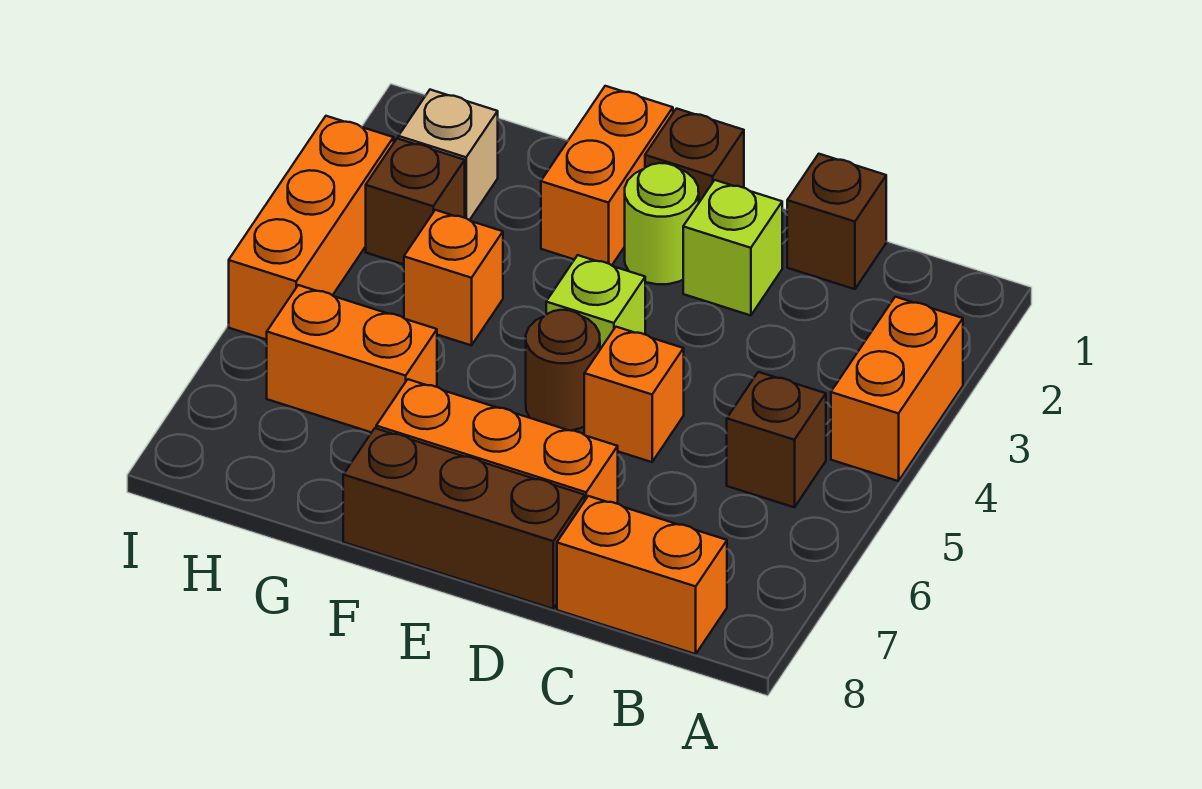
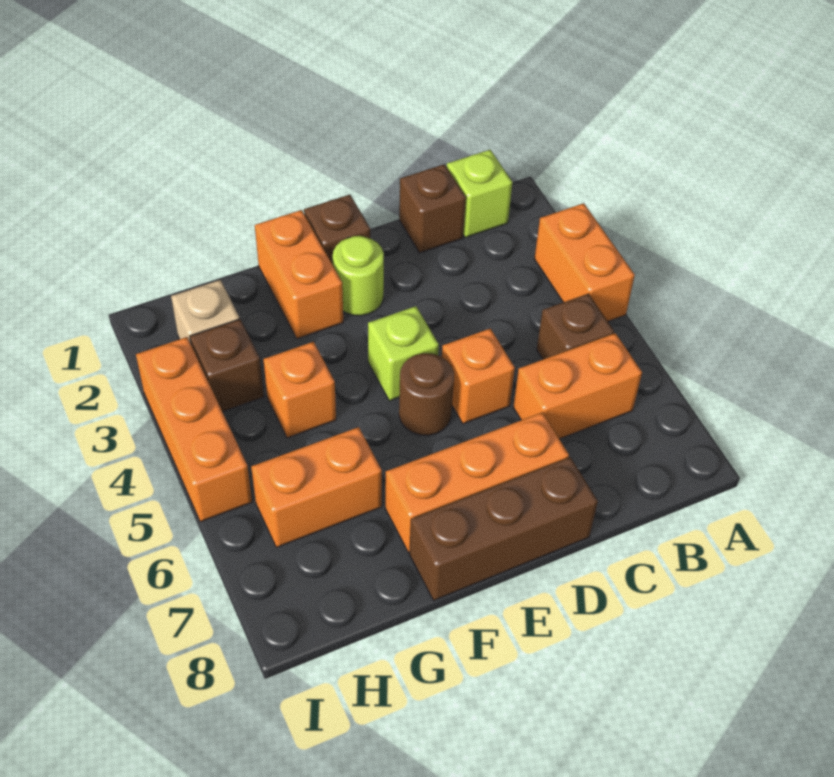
orange 1x2 brick [557,496,727,654] -> orange 1x2 brick moved to [513,333,642,439]
lime 1x1 brick [683,180,782,315] -> lime 1x1 brick moved to [447,150,512,238]

